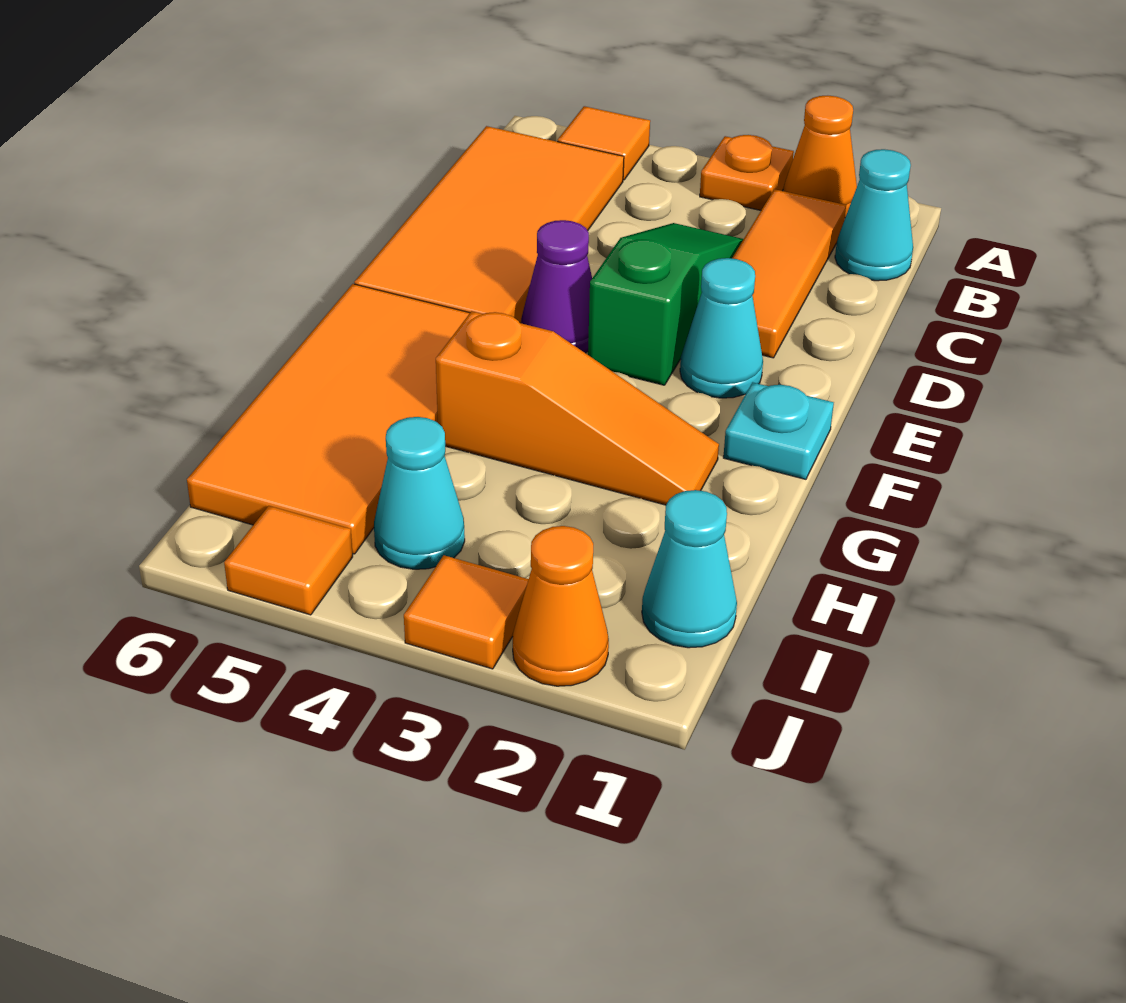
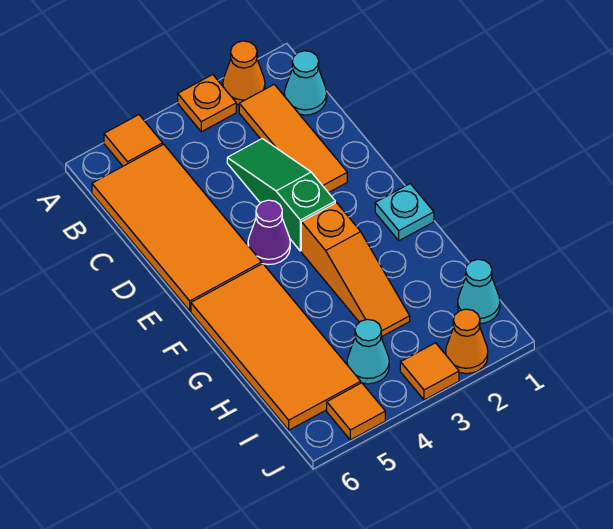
cyan 1x1 cone [680,258,763,398] -> none
orange 1x3 slope [436,311,719,505] -> orange 1x3 slope turned to [301,203,410,337]

